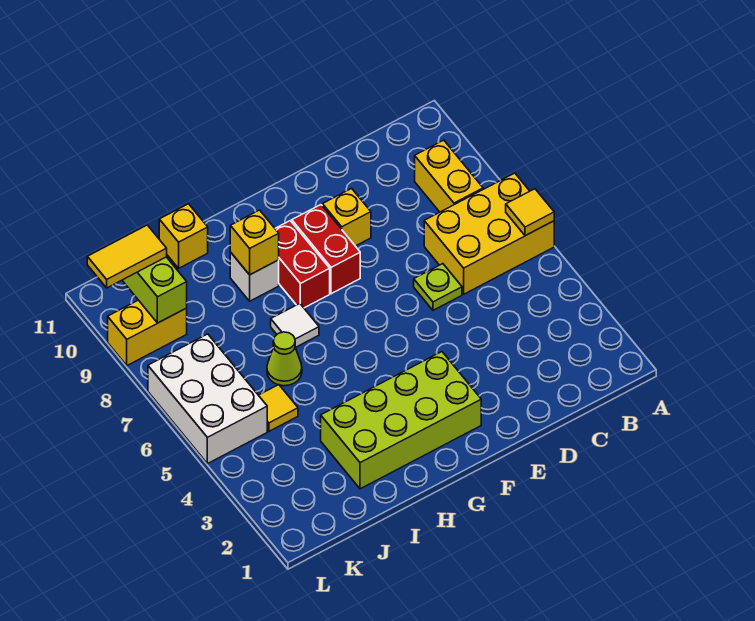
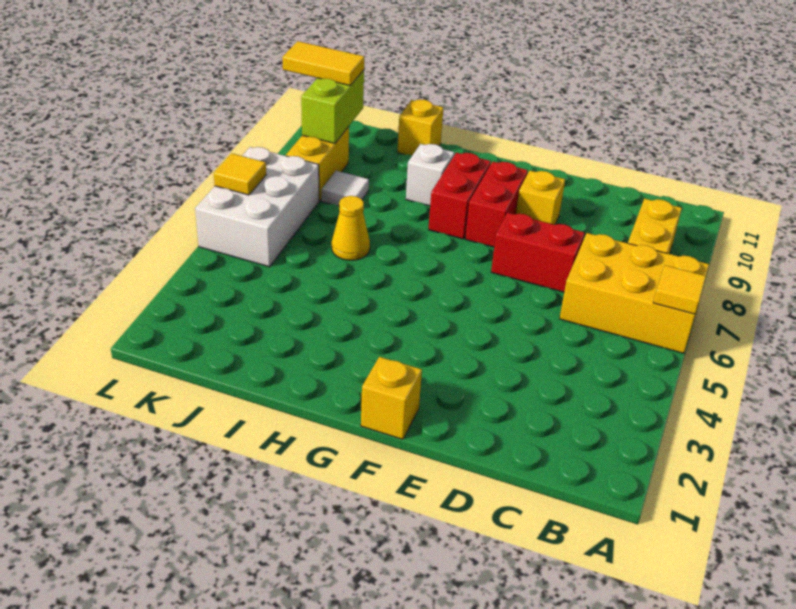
lime 1x1 plate [414,264,462,310] -> none
none -> red 1x2 brick [491,213,585,292]
lime 2x4 brick [321,352,481,489] -> none
white 1x1 tile [271,304,319,347] -> white 1x1 tile moved to [321,171,369,206]
yellow 1x1 brick [230,210,279,275] -> yellow 1x1 brick moved to [361,357,422,439]
lime 1x1 cone [267,332,302,386] -> yellow 1x1 cone [332,196,370,260]
yellow 1x1 tile [259,385,298,431] -> yellow 1x1 tile moved to [214,153,266,195]
yellow 1x2 brick [108,300,187,366] -> yellow 1x2 brick turned to [286,127,349,201]

